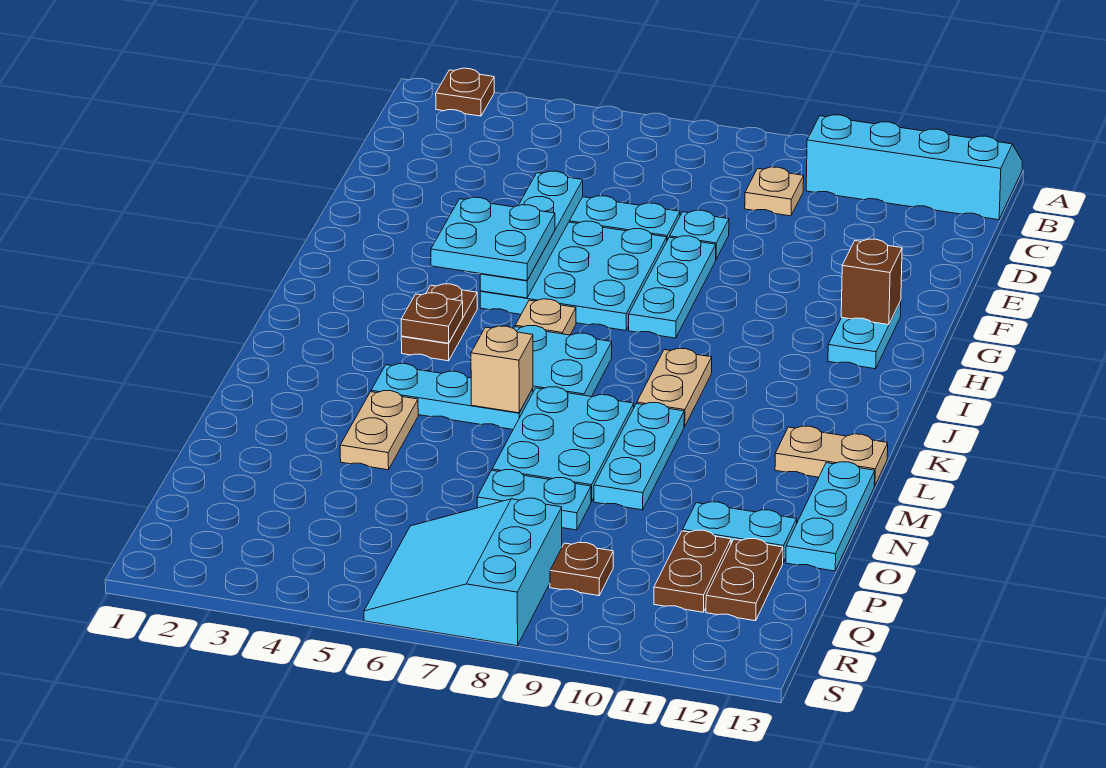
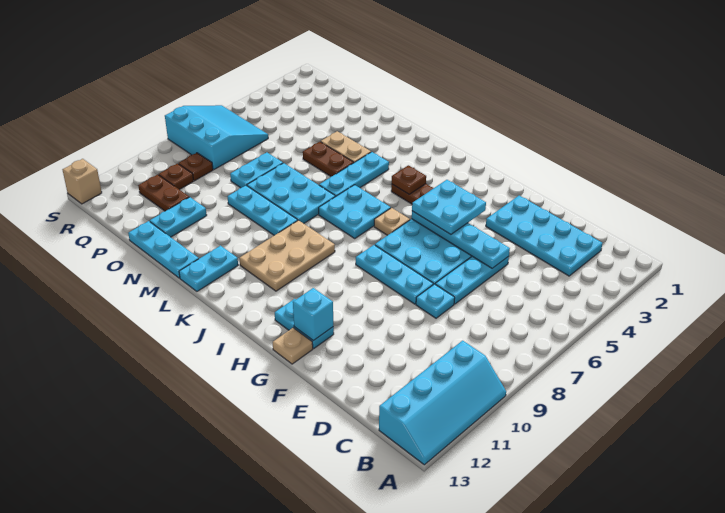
brown 1x1 plate [436,68,494,116] -> brown 1x1 plate moved to [159,164,194,190]
none -> cyan 2x4 plate [486,195,602,276]
tan 1x1 plate [745,167,804,216] -> tan 1x1 plate moved to [273,328,313,364]
brown 1x1 brick [841,239,902,325] -> cyan 1x1 brick [293,288,333,341]
tan 1x2 plate [637,349,712,427] -> tan 2x3 plate [239,220,335,291]
tan 1x1 brick [471,326,533,413] -> tan 1x1 brick moved to [63,159,102,204]
tan 1x2 plate [775,426,888,486] -> cyan 1x2 plate [179,245,238,291]
brown 1x2 plate [706,539,783,621] -> brown 1x2 plate moved to [303,142,354,176]

